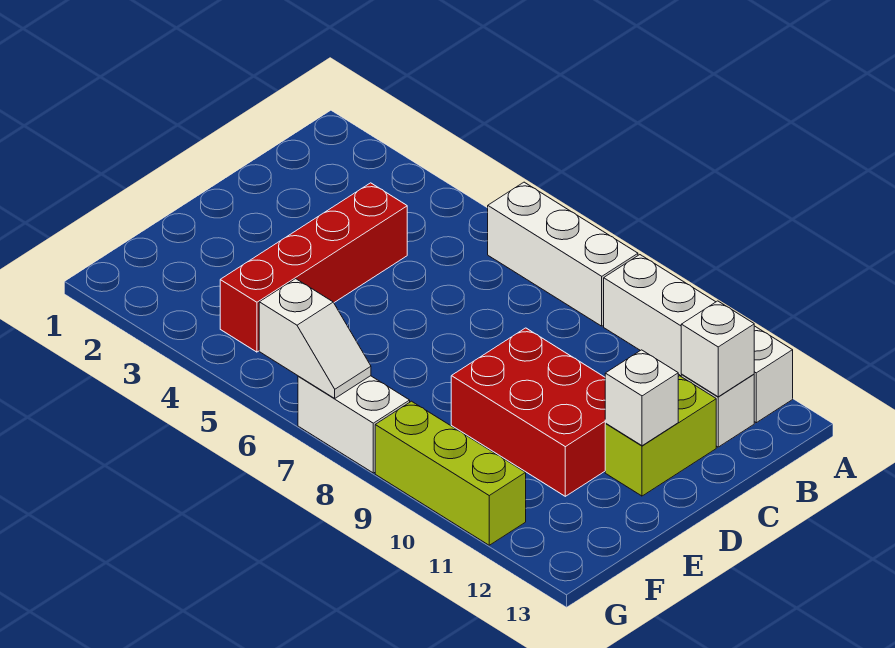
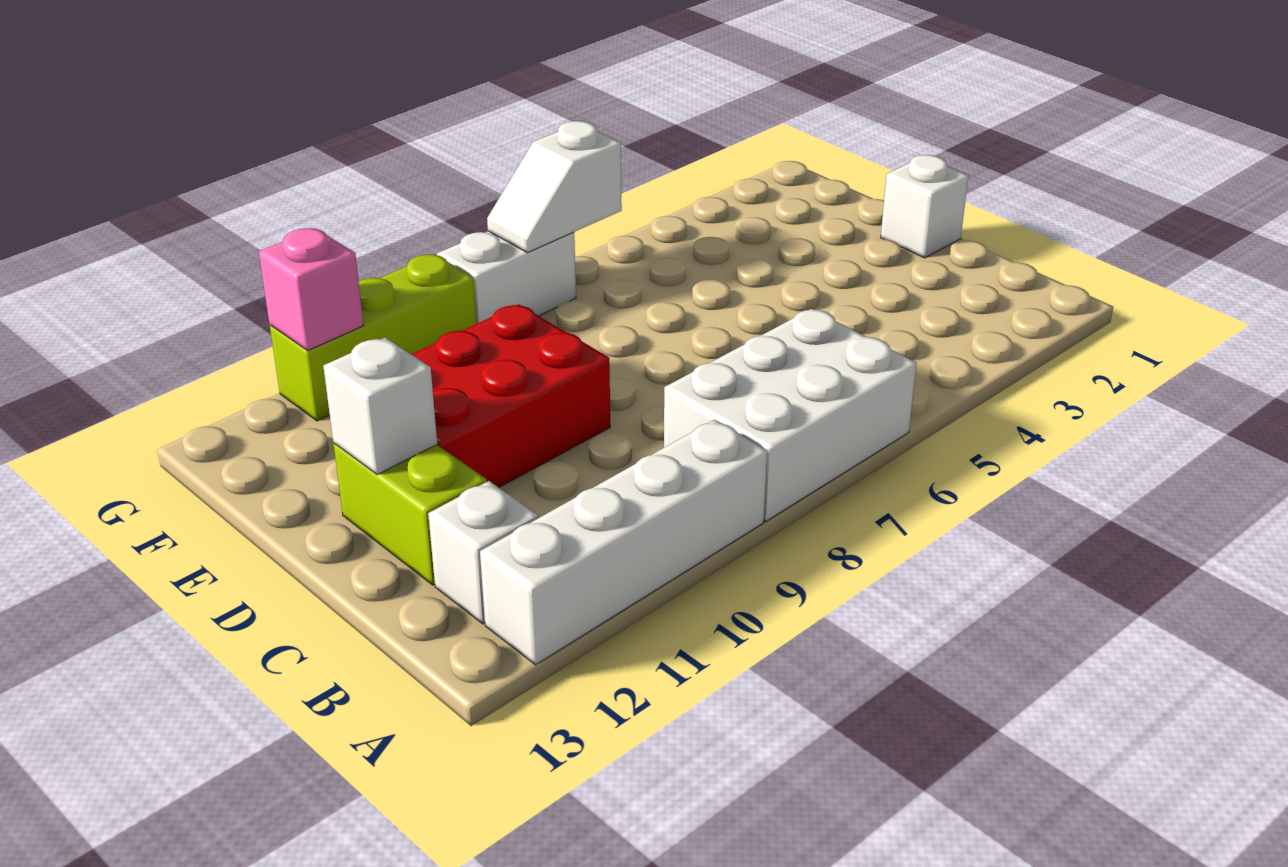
white 1x3 brick [488,182,638,326] -> white 2x3 brick [664,309,916,521]
white 1x1 brick [681,301,754,397] -> white 1x1 brick moved to [881,155,968,258]
red 1x4 brick [220,183,407,352] -> none
none -> pink 1x1 brick [259,228,364,350]

